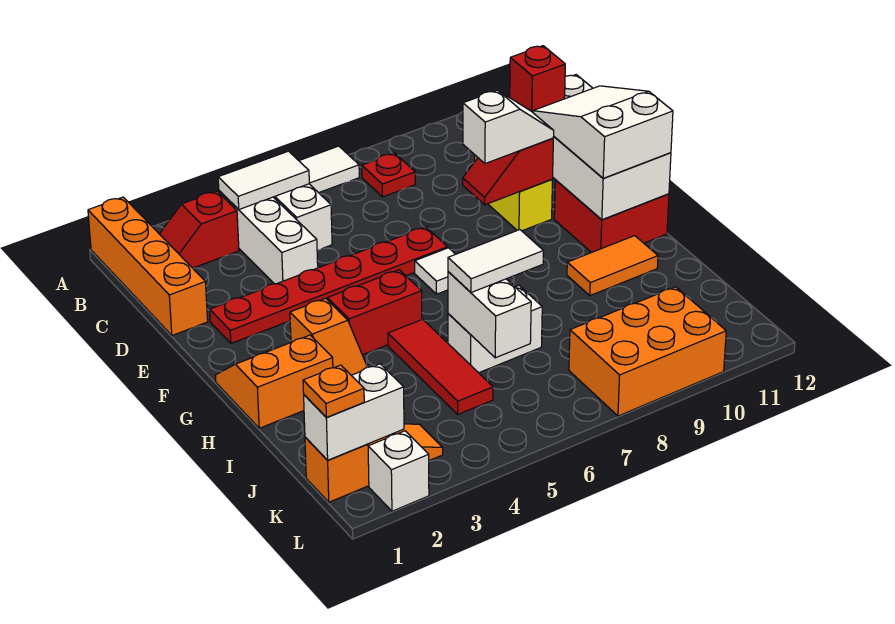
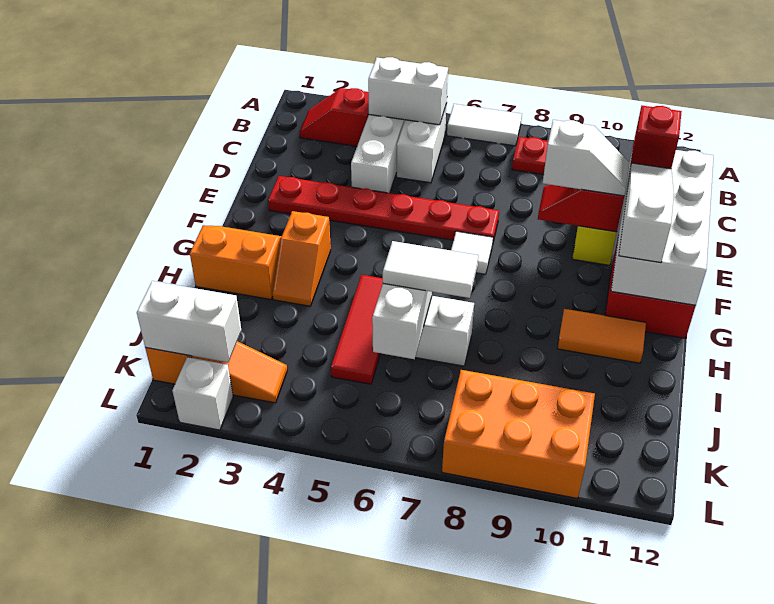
orange 1x4 brick [88,197,208,335] -> none
white 1x2 tile [218,151,309,209] -> white 1x2 brick [368,57,448,125]
white 2x3 slope [533,86,673,178] -> white 1x3 slope [619,163,674,263]
red 1x2 brick [327,270,422,355] -> none
orange 1x1 plate [303,365,364,417] -> none

